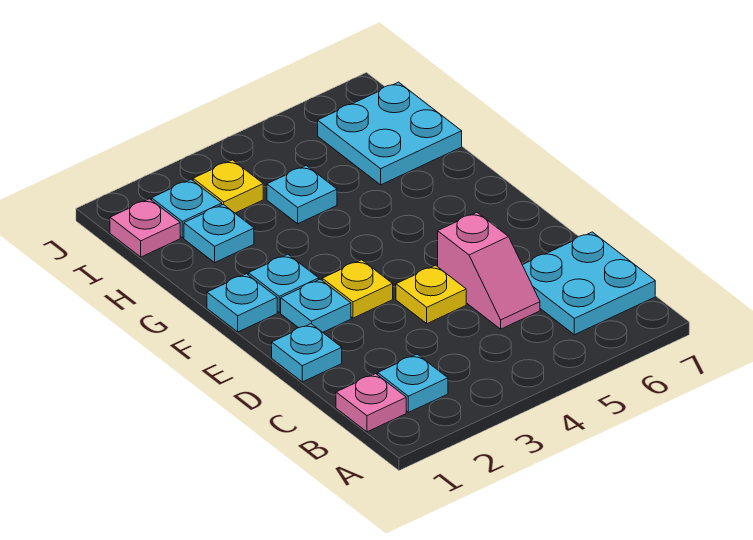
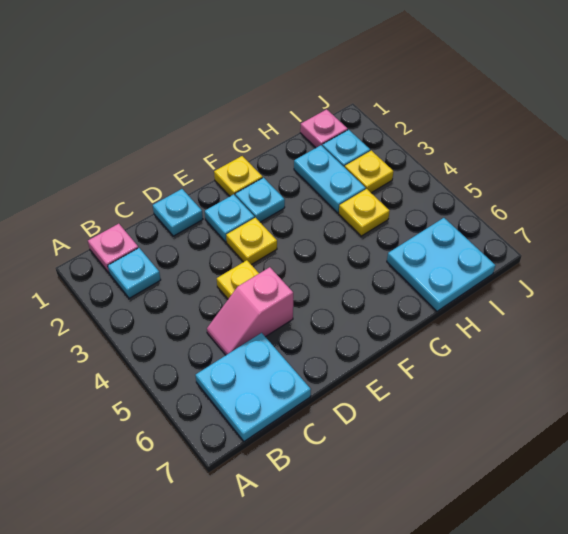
cyan 1x1 plate [207,274,277,332] -> yellow 1x1 plate [214,156,263,196]
cyan 1x1 plate [184,204,254,262] -> cyan 1x2 plate [294,145,366,213]
cyan 1x1 plate [267,165,337,224] -> yellow 1x1 plate [339,189,389,236]

